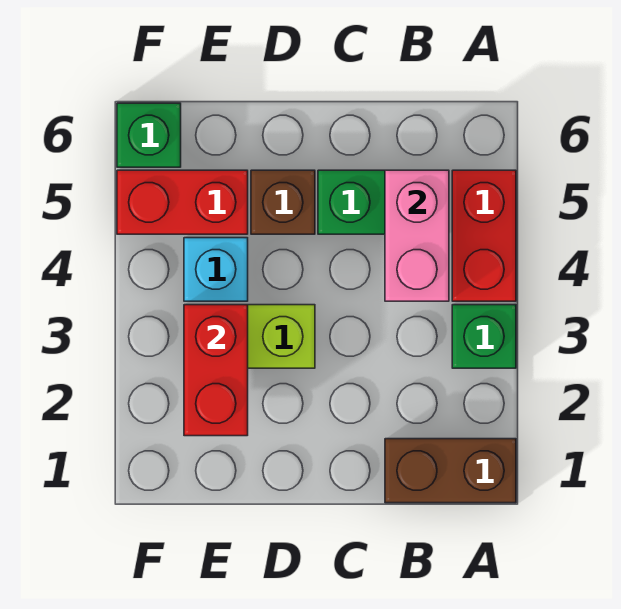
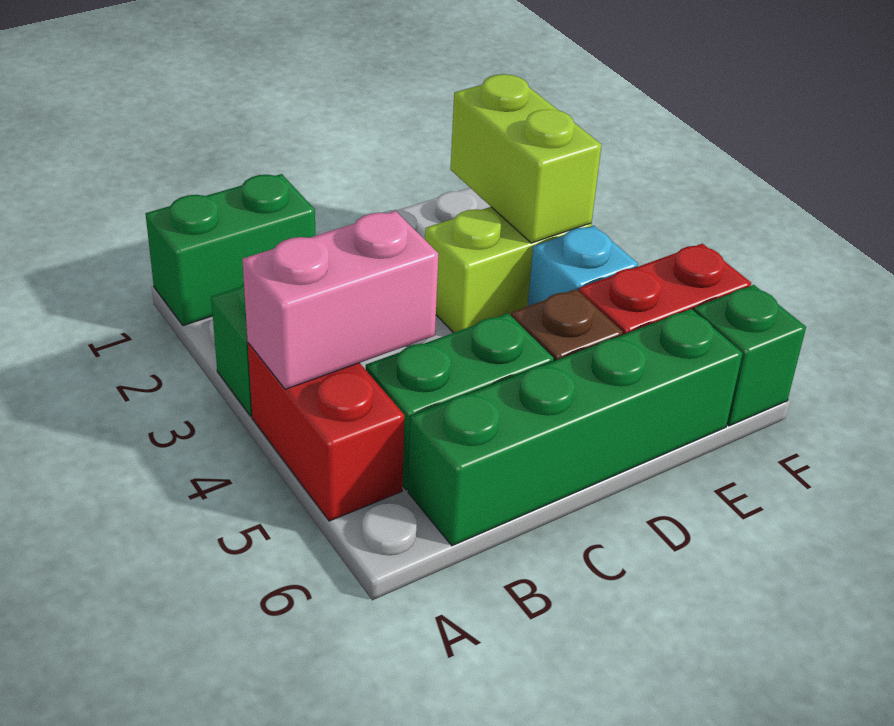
brown 1x2 brick [385,439,516,503] -> green 1x2 brick [146,174,315,326]
pink 1x2 brick [385,170,449,301] -> pink 1x2 brick turned to [242,211,439,389]
none -> green 1x4 brick [408,309,742,546]
red 1x2 brick [184,305,248,436] -> lime 1x2 brick [450,74,602,243]

